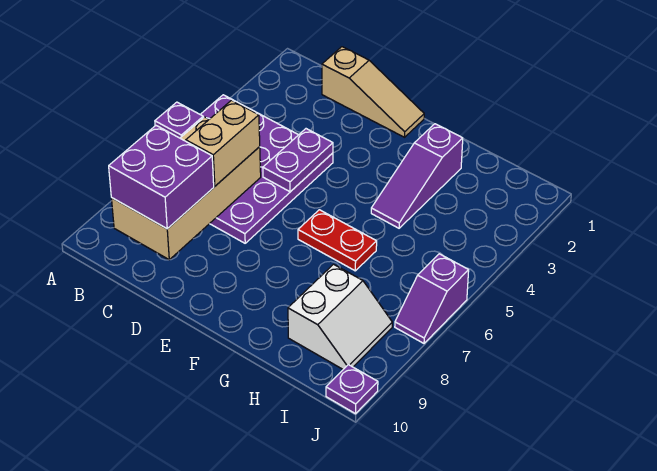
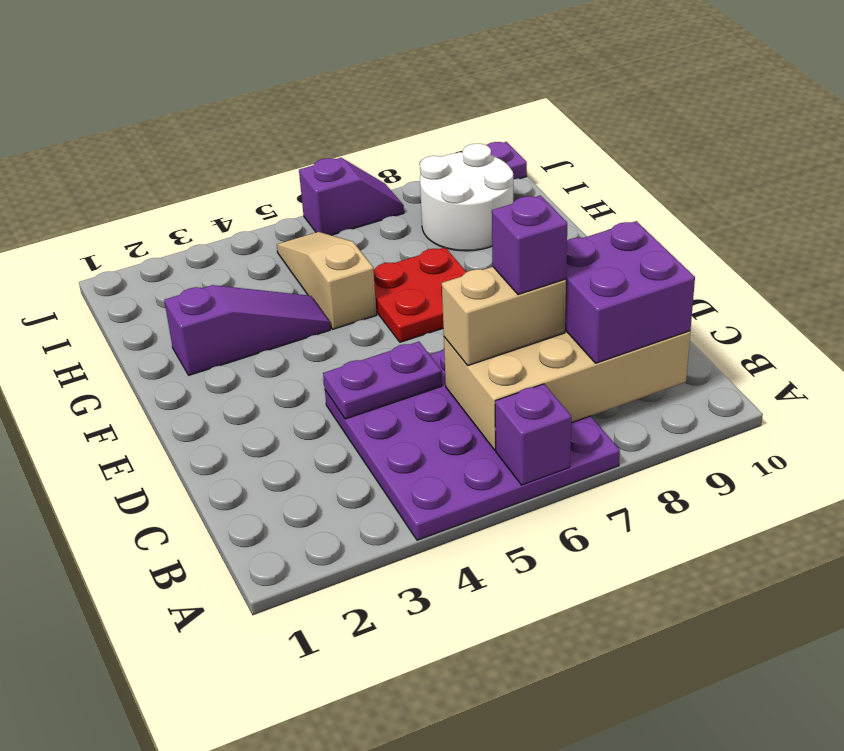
tan 1x3 slope [322,47,424,137] -> tan 1x3 slope moved to [277,232,377,329]
none -> purple 1x1 brick [492,195,567,295]
red 1x2 plate [298,210,377,271] -> red 2x2 plate [373,247,466,342]
white 2x2 slope [288,264,392,369] -> white 2x2 round brick [420,144,513,251]

